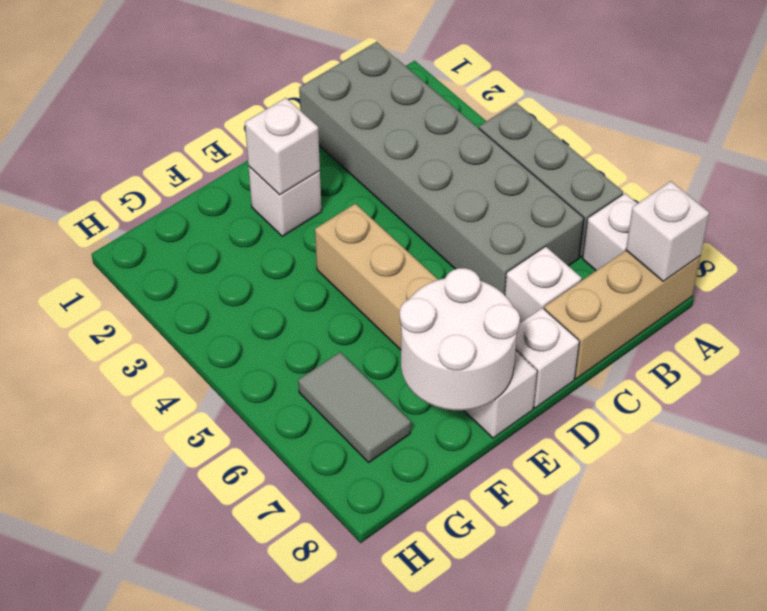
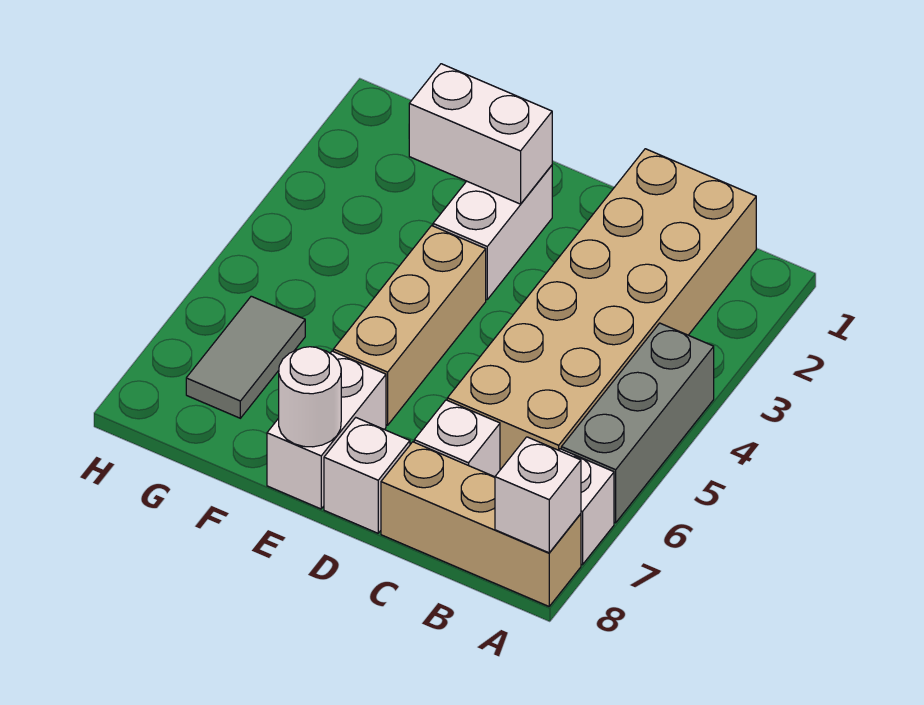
grey 2x6 brick [299,42,584,295] -> tan 2x6 brick [447,149,756,470]
white 1x1 brick [248,166,321,236] -> white 1x2 brick [433,165,552,299]
white 1x1 brick [245,98,320,195] -> white 1x2 brick [409,64,552,204]
white 2x2 round brick [400,268,520,410] -> white 1x1 round brick [279,347,341,447]

